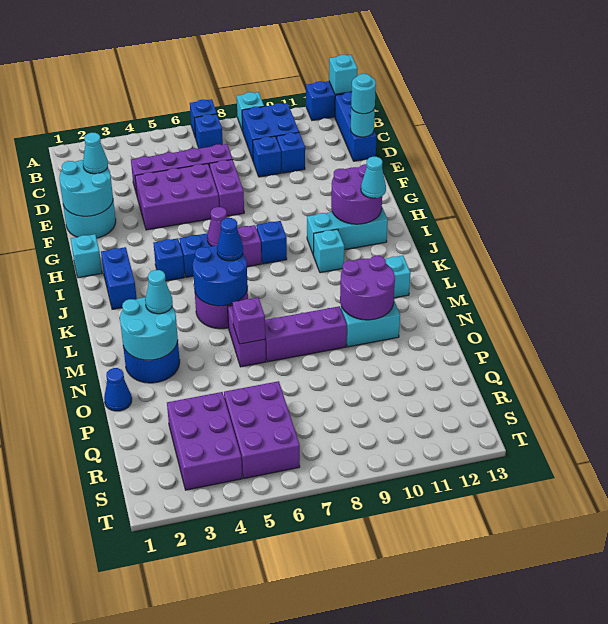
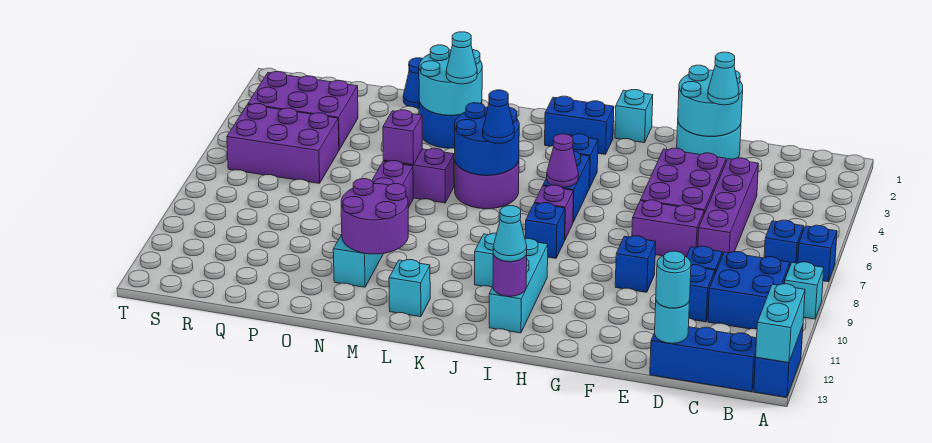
cyan 1x1 brick [329,55,358,94] -> cyan 1x2 brick [756,284,805,363]
none -> blue 1x1 brick [615,236,656,292]
purple 2x2 round brick [331,164,382,224] -> purple 1x1 round brick [493,253,527,296]

